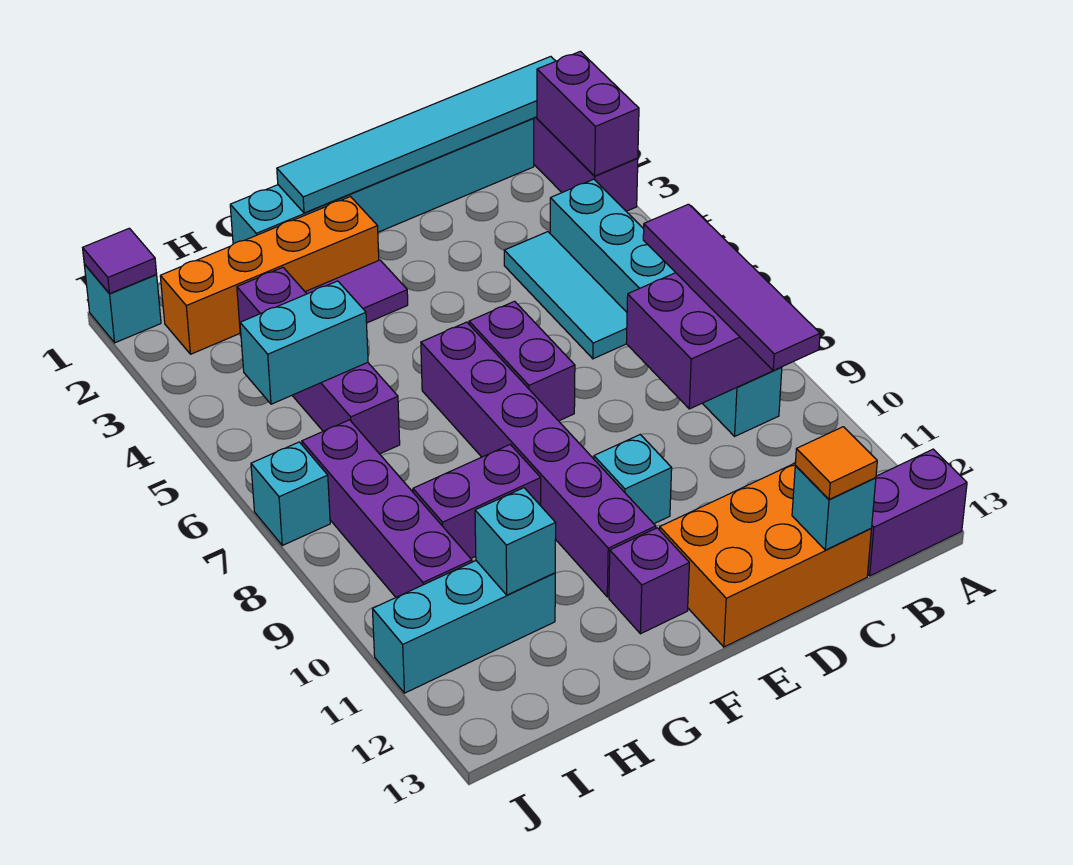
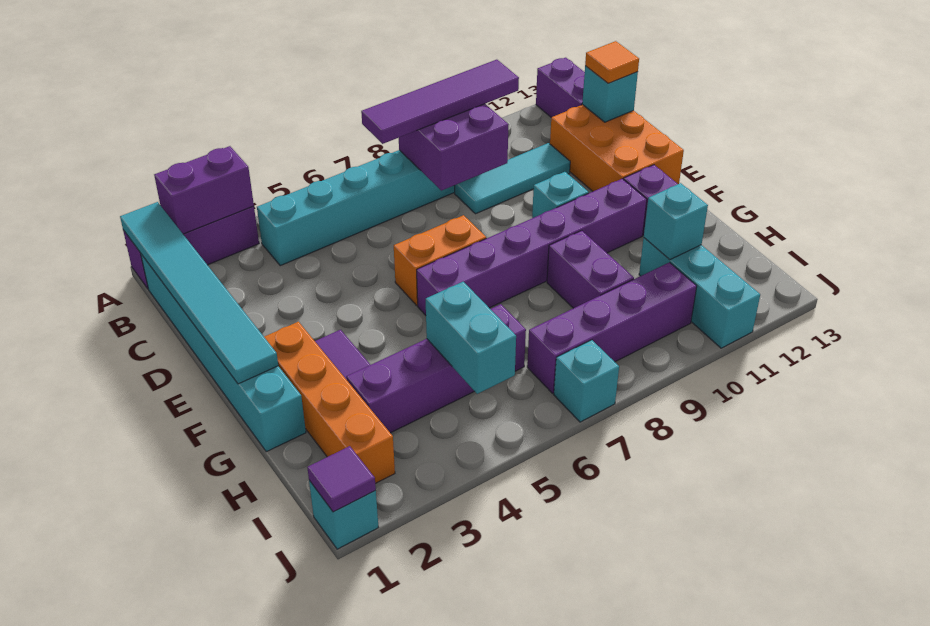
cyan 1x3 tile [504,232,627,359] -> cyan 1x3 tile moved to [454,143,570,214]
purple 1x2 brick [469,301,575,421] -> orange 1x2 brick [394,215,486,305]

